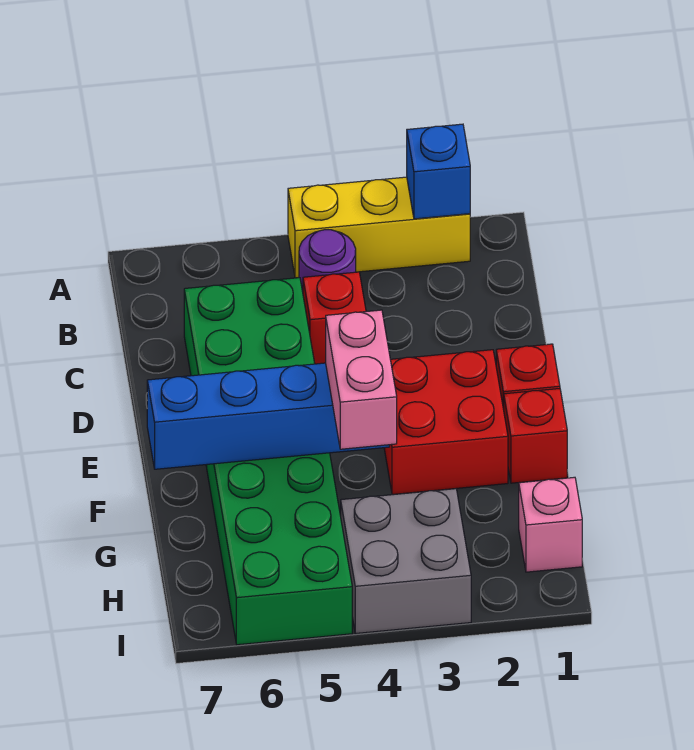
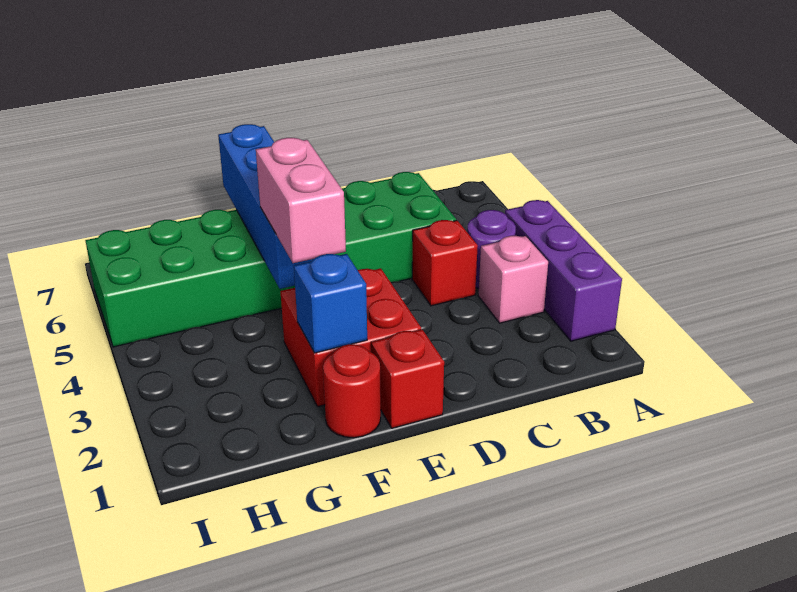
yellow 1x3 brick [288,177,470,278] -> purple 1x3 brick [505,200,622,341]
blue 1x1 brick [407,124,470,219] -> blue 1x1 brick moved to [294,254,367,353]
red 1x1 brick [504,389,567,483] -> red 1x1 round brick [323,344,381,438]
pink 1x2 brick [326,310,397,449] -> pink 1x2 brick turned to [256,138,346,263]
pink 1x1 brick [519,477,582,572] -> pink 1x1 brick moved to [478,236,548,323]
grey 2x2 brick [341,489,471,633] -> none

